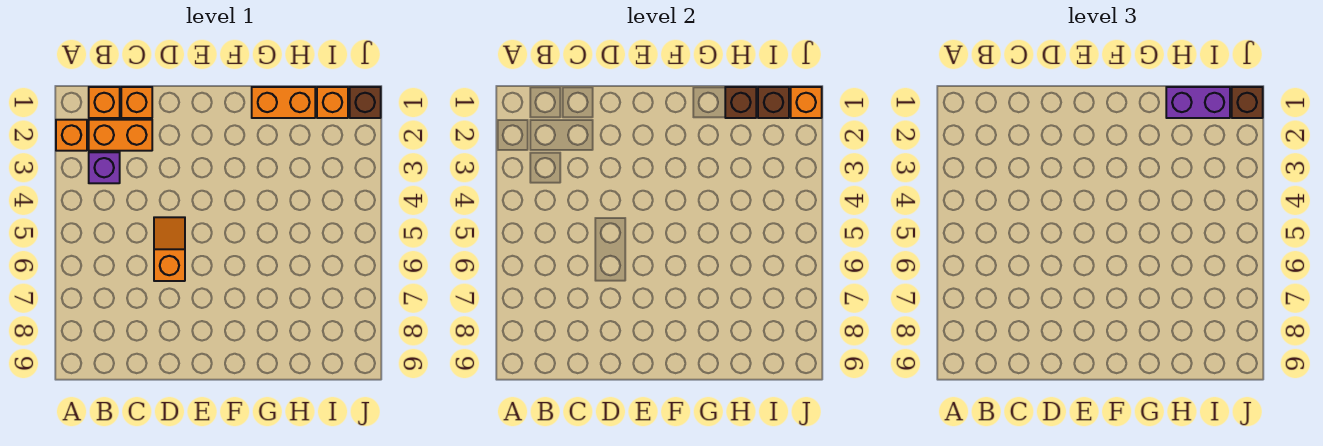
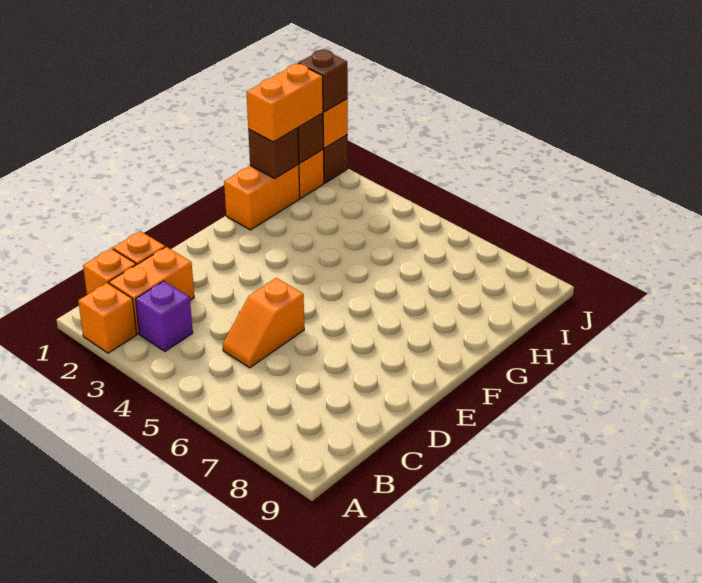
orange 1x2 slope [154,217,185,281] -> orange 1x2 slope turned to [223,278,304,368]
purple 1x2 brick [1166,87,1230,118] -> orange 1x2 brick [247,63,323,142]

